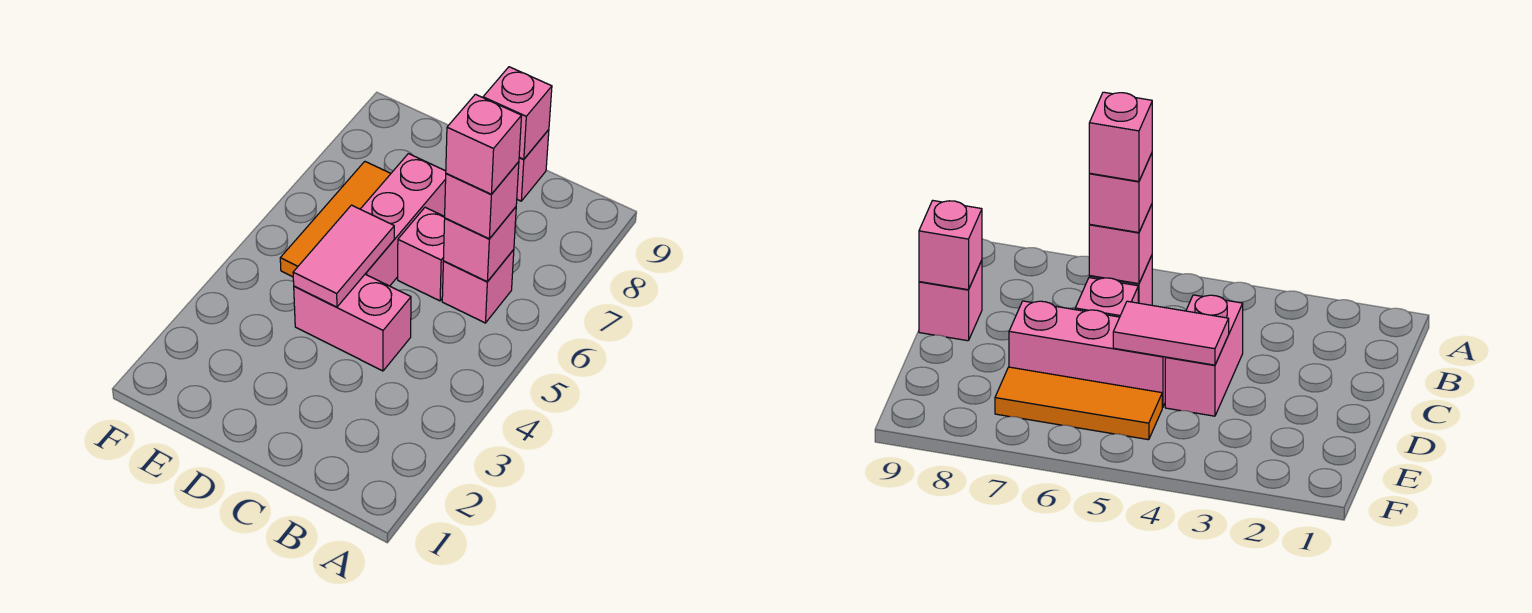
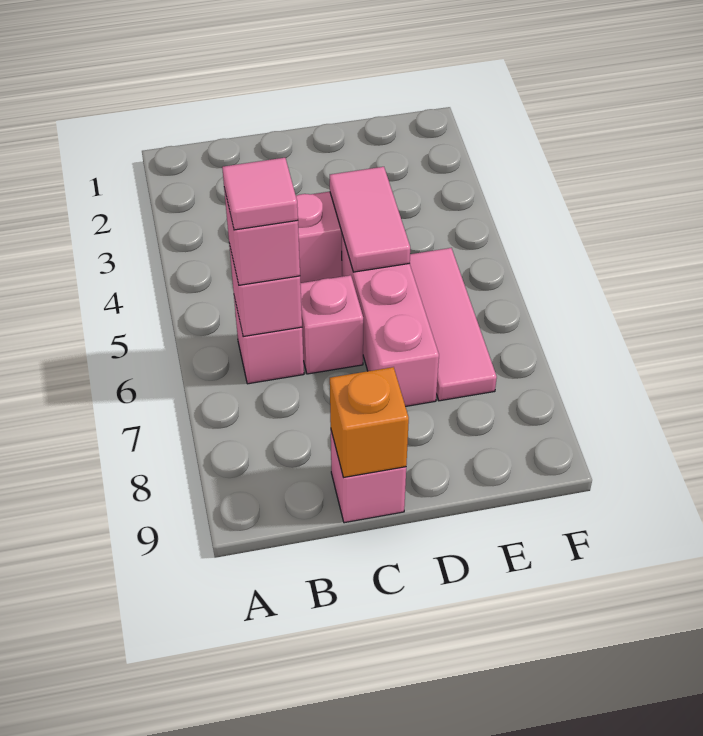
pink 1x1 brick [446,94,521,194] -> pink 1x1 tile [222,158,298,230]
pink 1x1 brick [483,67,552,159] -> orange 1x1 brick [330,367,409,478]
orange 1x3 tile [280,162,391,277] -> pink 1x3 tile [410,248,497,401]

